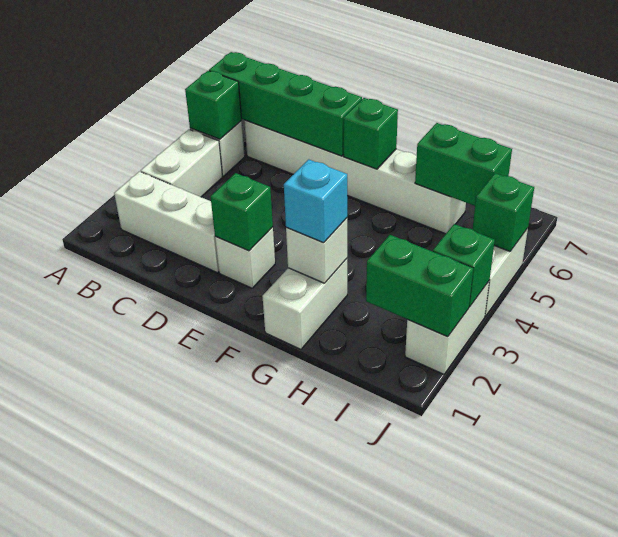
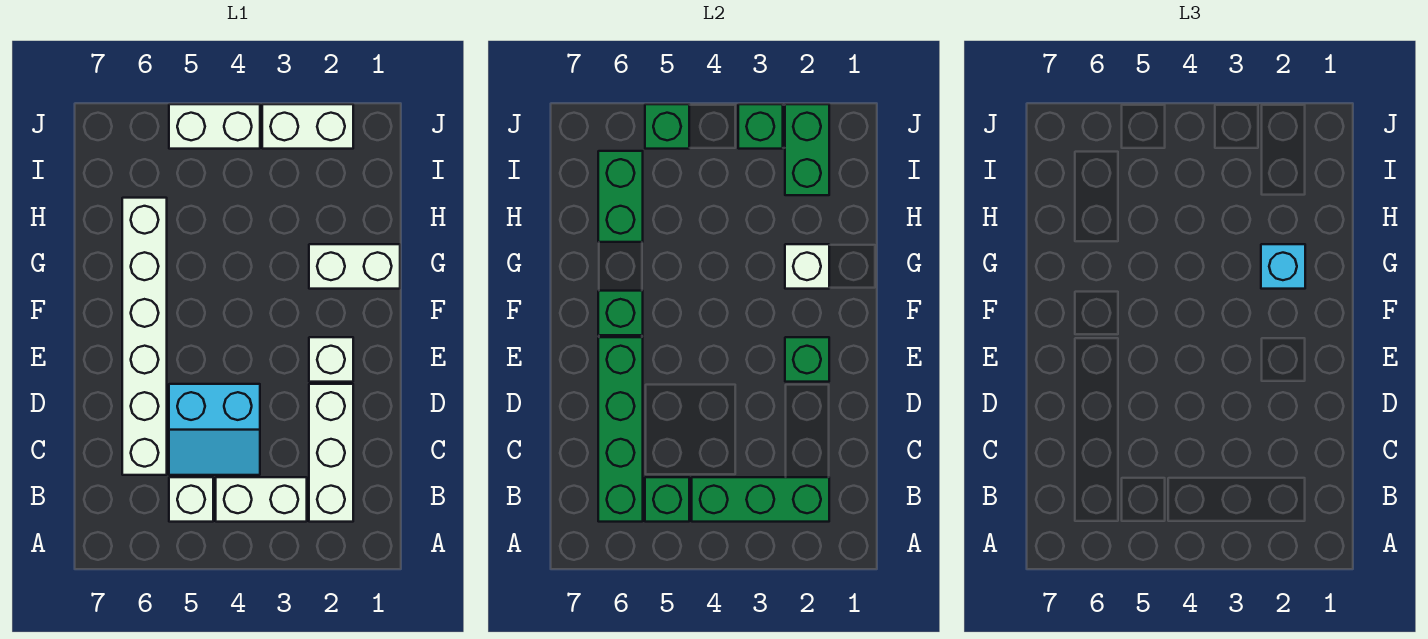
none -> green 1x3 brick [692,477,829,522]
none -> cyan 2x2 slope [169,384,260,475]

